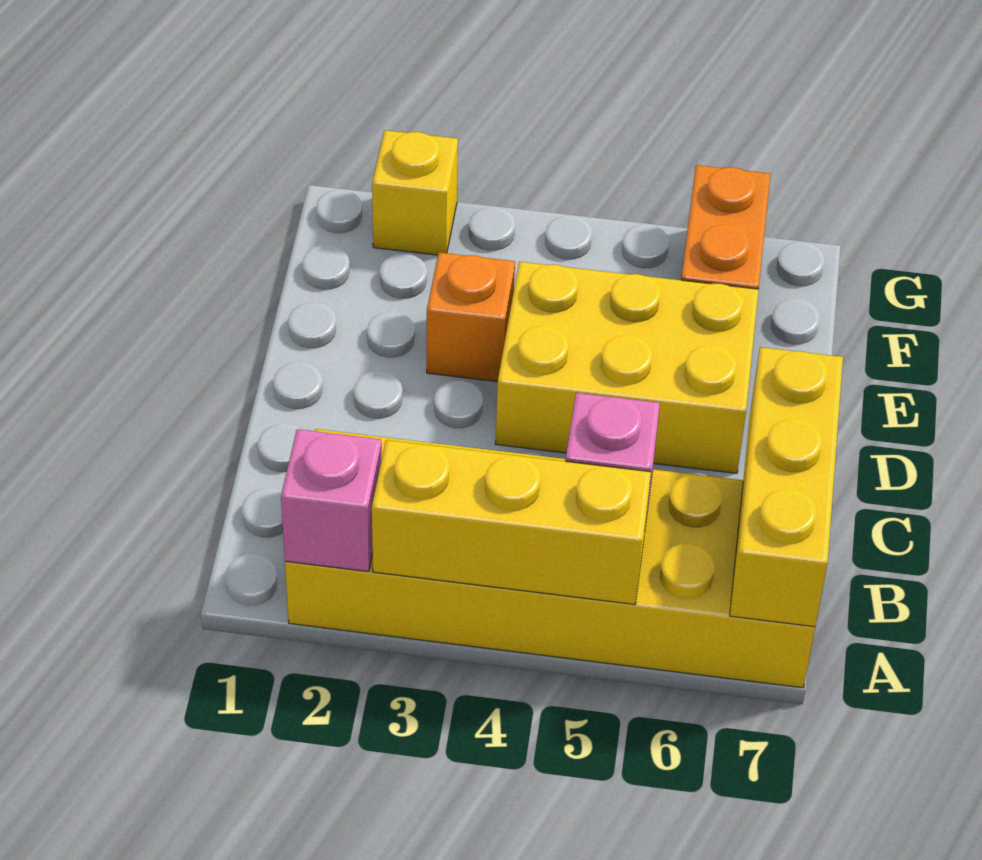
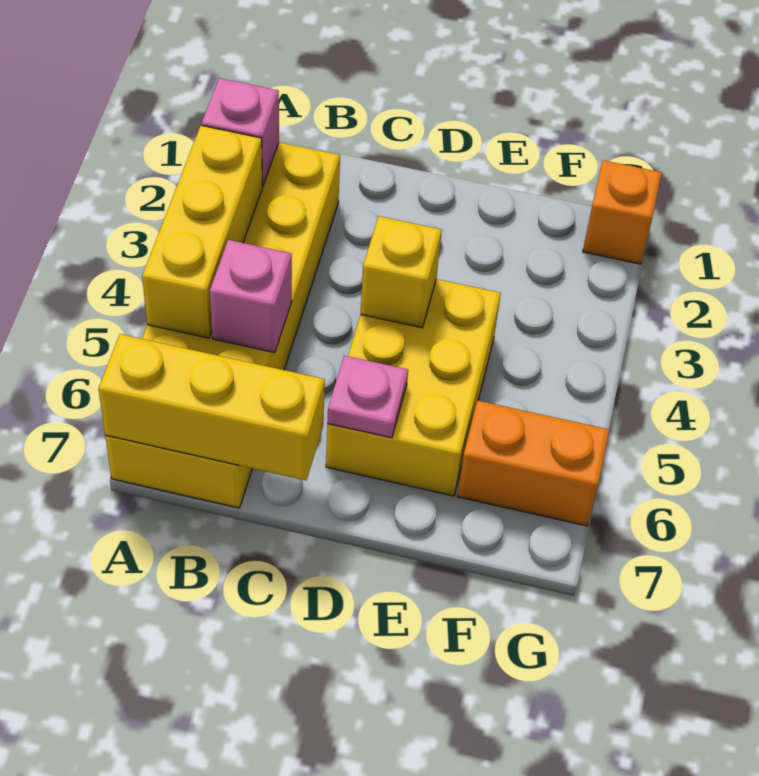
none -> pink 1x1 plate [327,355,408,438]
orange 1x1 brick [427,252,515,382] -> orange 1x1 brick moved to [583,160,661,264]
yellow 1x1 brick [372,130,458,255] -> yellow 1x1 brick moved to [360,216,442,328]

